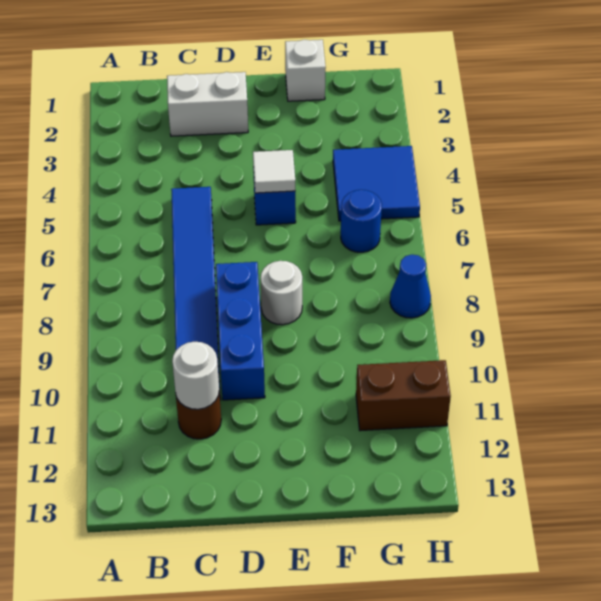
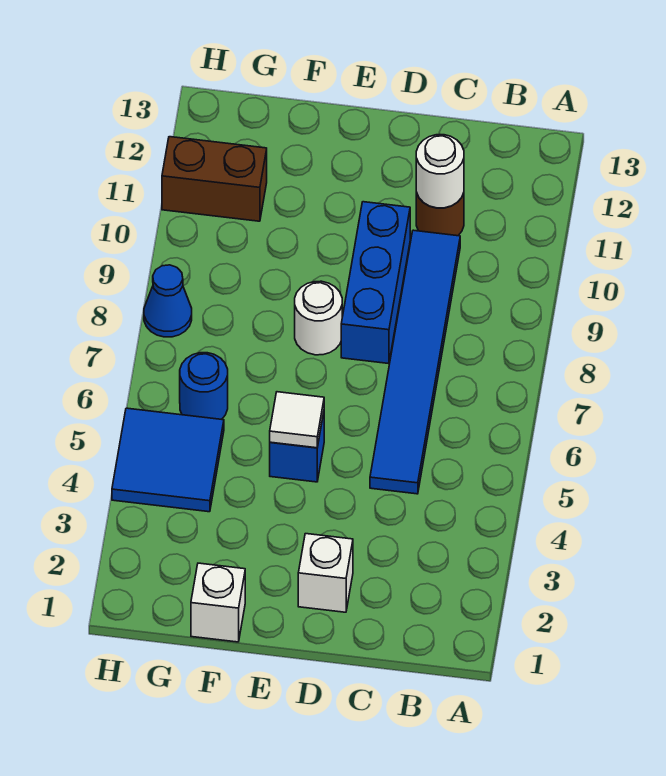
white 1x2 brick [167,72,248,136] -> white 1x1 brick [298,534,353,612]

